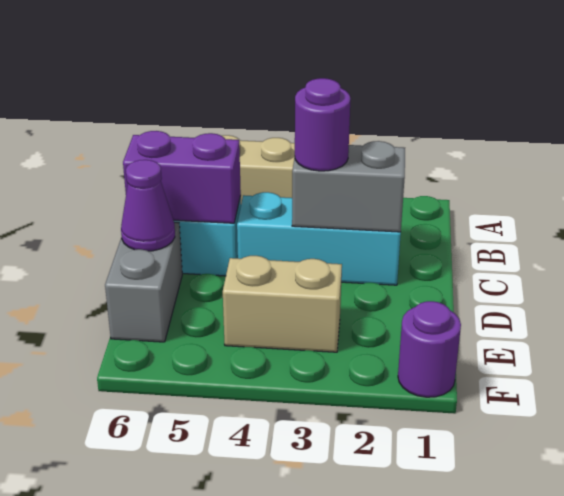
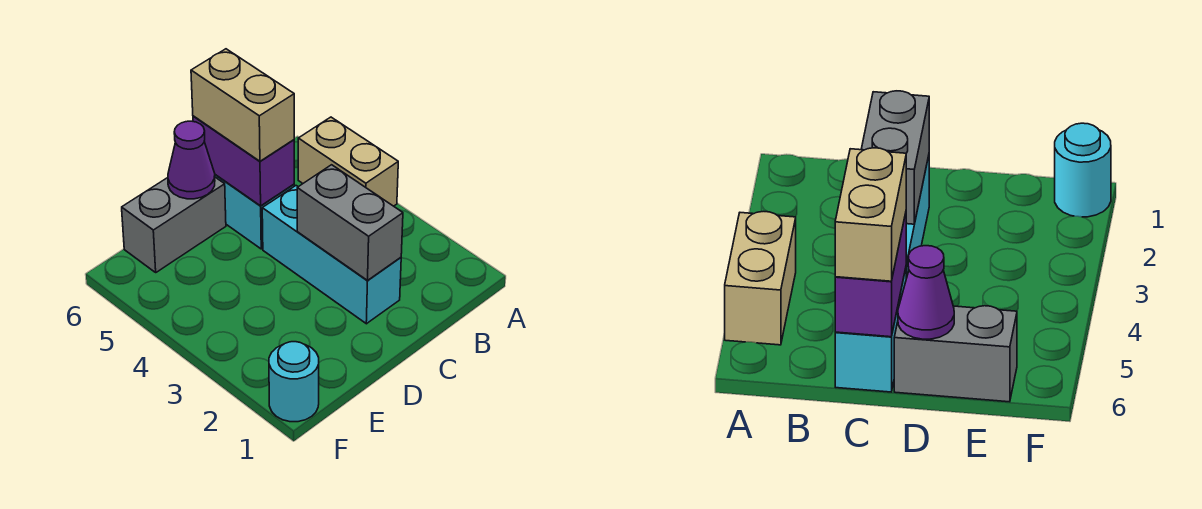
purple 1x1 round brick [295,78,350,171] -> none
tan 1x2 brick [223,256,342,352] -> tan 1x2 brick moved to [191,49,294,161]
purple 1x1 round brick [398,301,461,397] -> cyan 1x1 round brick [269,342,319,422]

